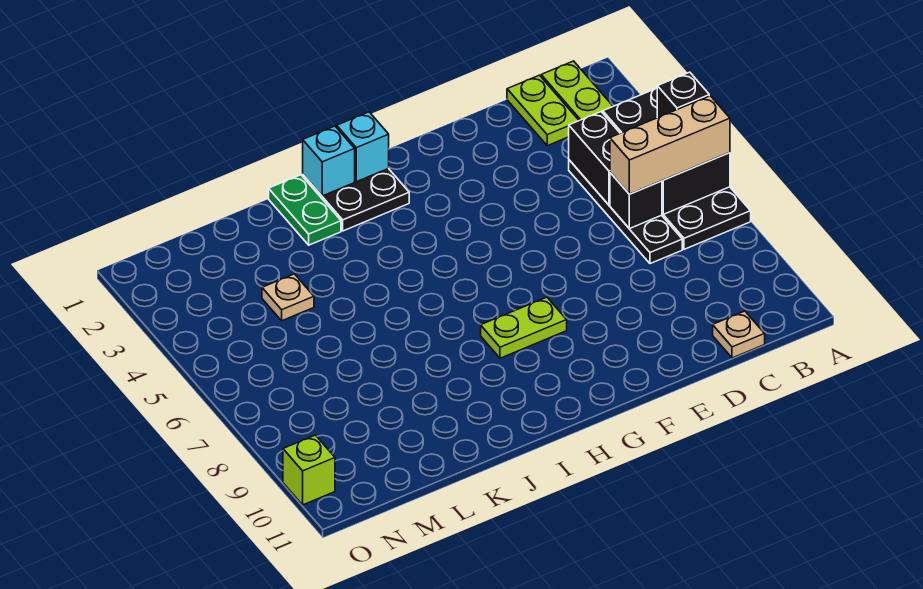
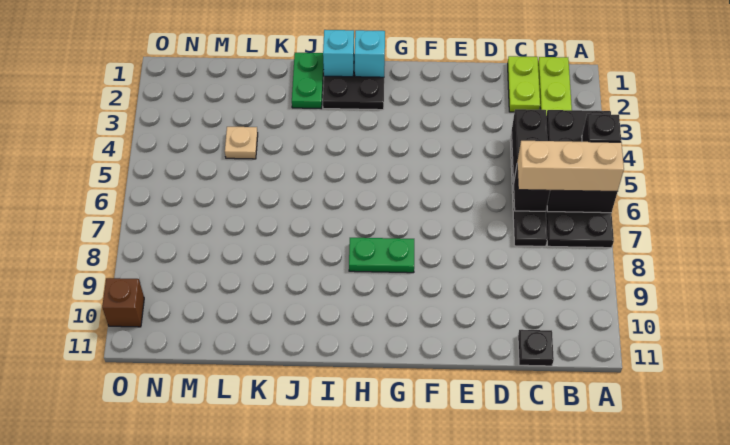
tan 1x1 plate [713,311,765,358] -> black 1x1 plate [518,330,554,366]
lime 1x2 plate [481,297,567,358] -> green 1x2 plate [349,238,414,273]
lime 1x1 brick [283,435,335,505] -> brown 1x1 brick [102,278,144,327]

